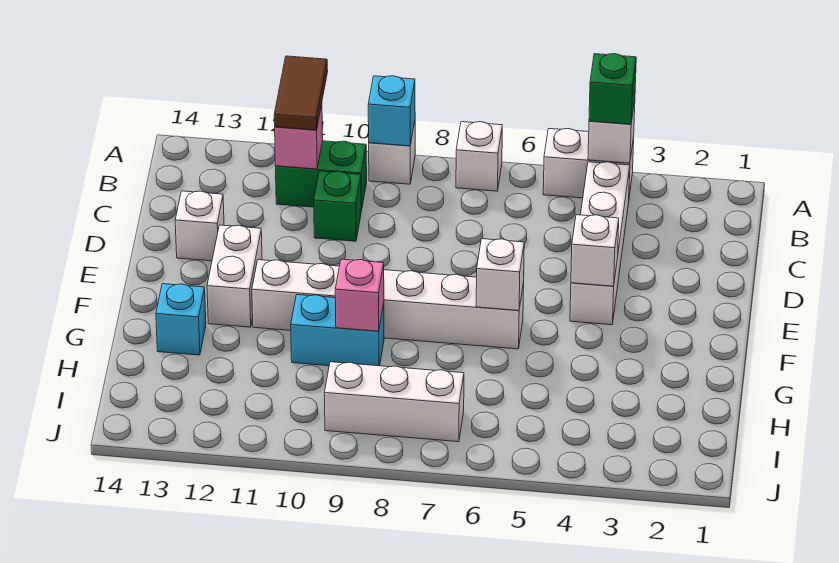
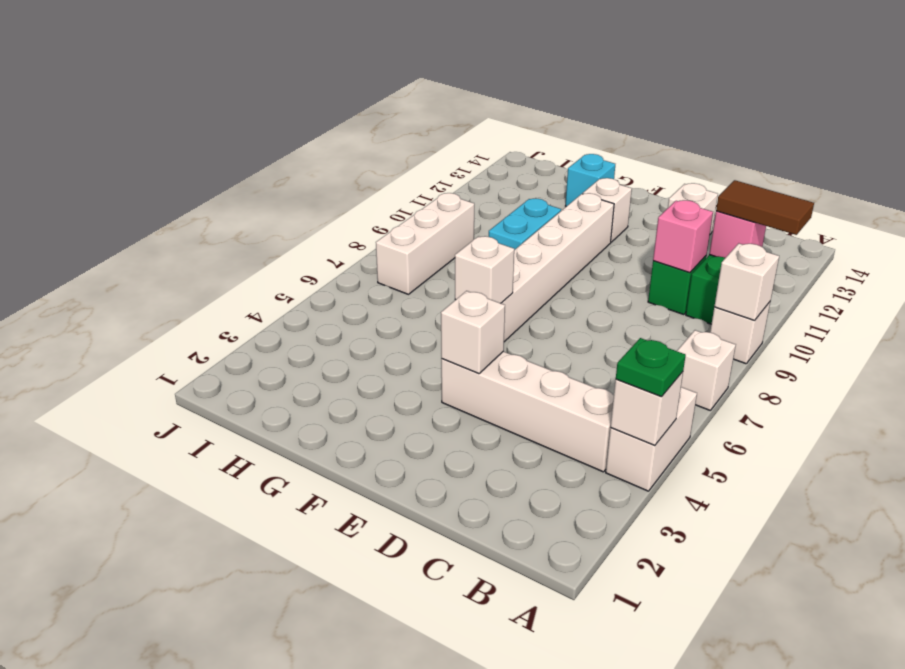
green 1x1 brick [589,54,636,124] -> green 1x1 plate [616,338,686,397]
cyan 1x1 brick [368,76,415,146] -> white 1x1 brick [714,244,779,321]
white 1x2 brick [207,225,262,327] -> white 1x1 brick [583,178,632,242]
pink 1x1 brick [335,259,384,331] -> pink 1x1 brick moved to [653,200,713,273]

